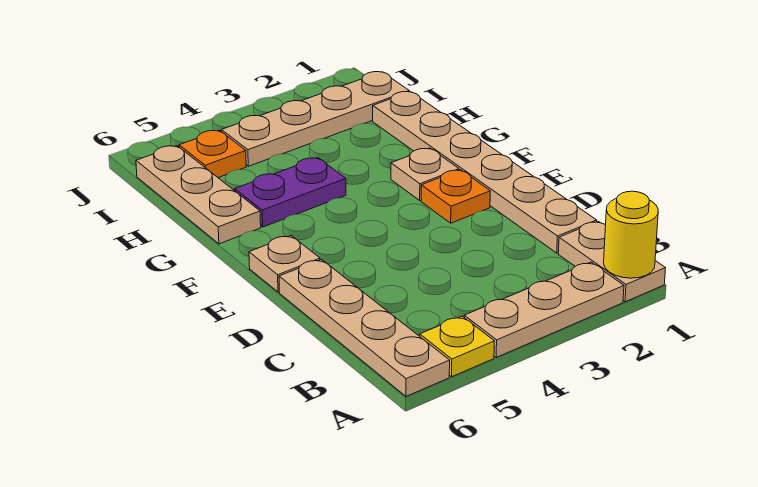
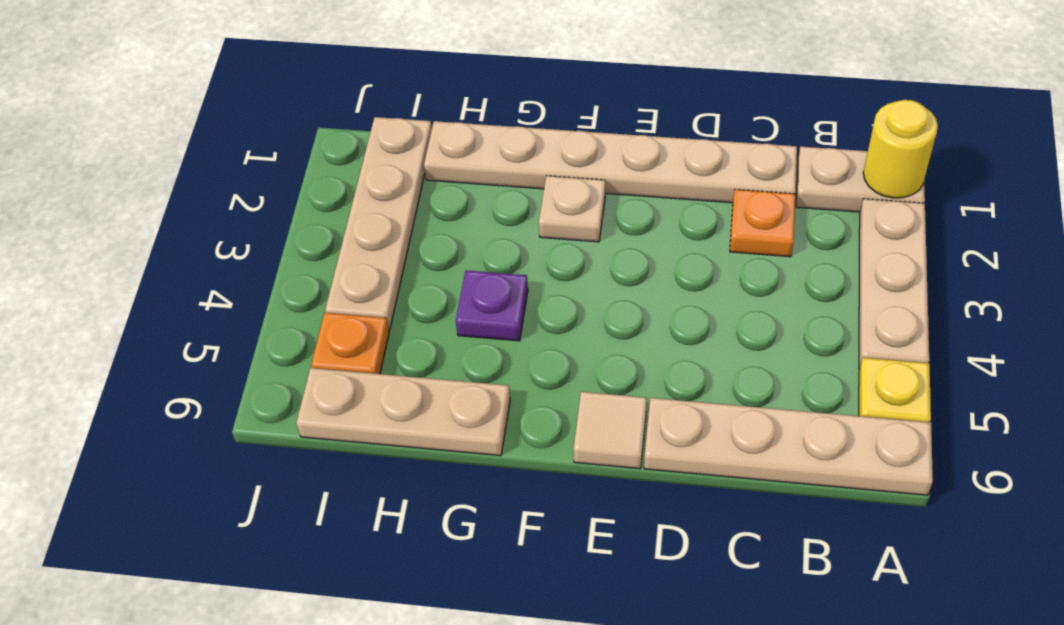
orange 1x1 plate [421,170,490,223] -> orange 1x1 plate moved to [730,190,795,257]
tan 1x1 plate [249,236,320,292] -> tan 1x1 tile [573,392,647,469]
purple 1x2 plate [235,158,346,227] -> purple 1x1 plate [456,270,528,341]

